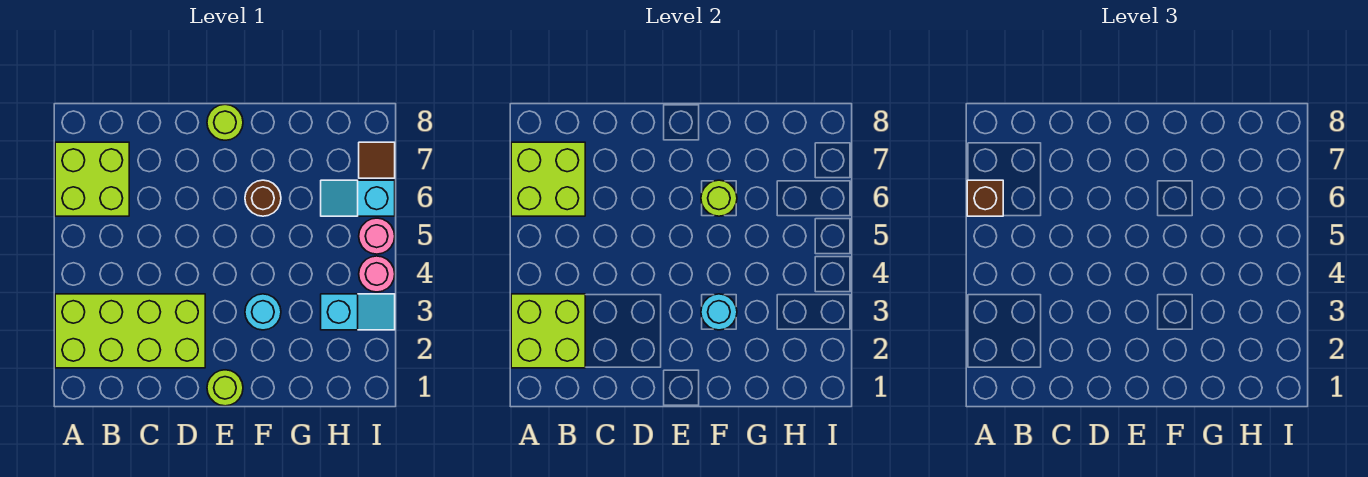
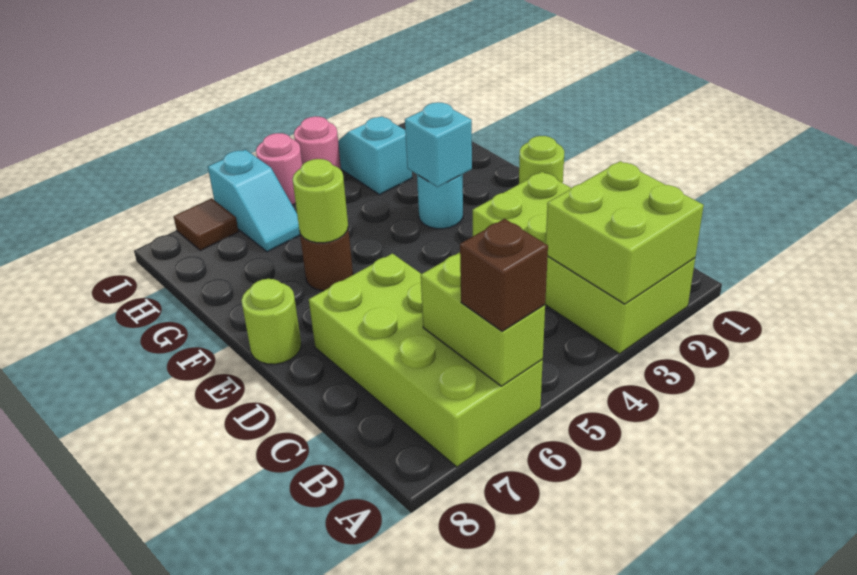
lime 2x2 brick [55,142,129,216] -> lime 2x4 brick [309,254,543,467]
lime 2x2 brick [511,142,585,216] -> lime 1x2 brick [421,252,545,386]
cyan 1x1 round brick [701,294,737,330] -> cyan 1x1 brick [405,102,472,187]

